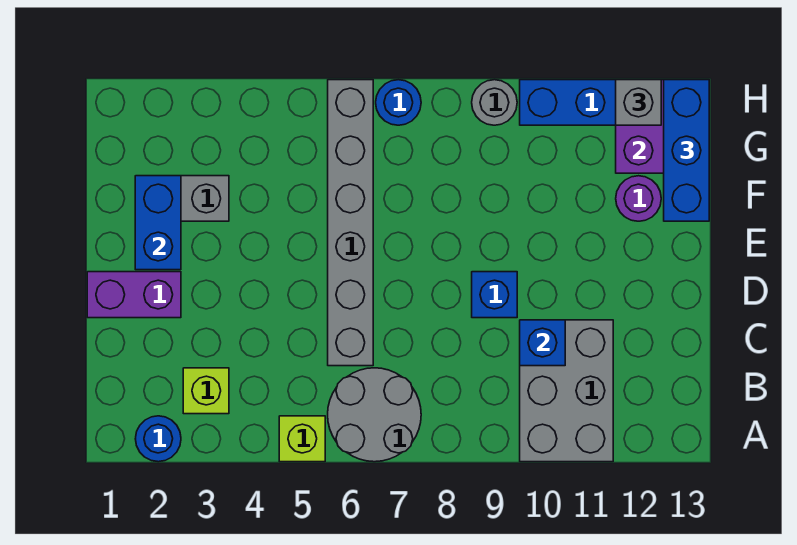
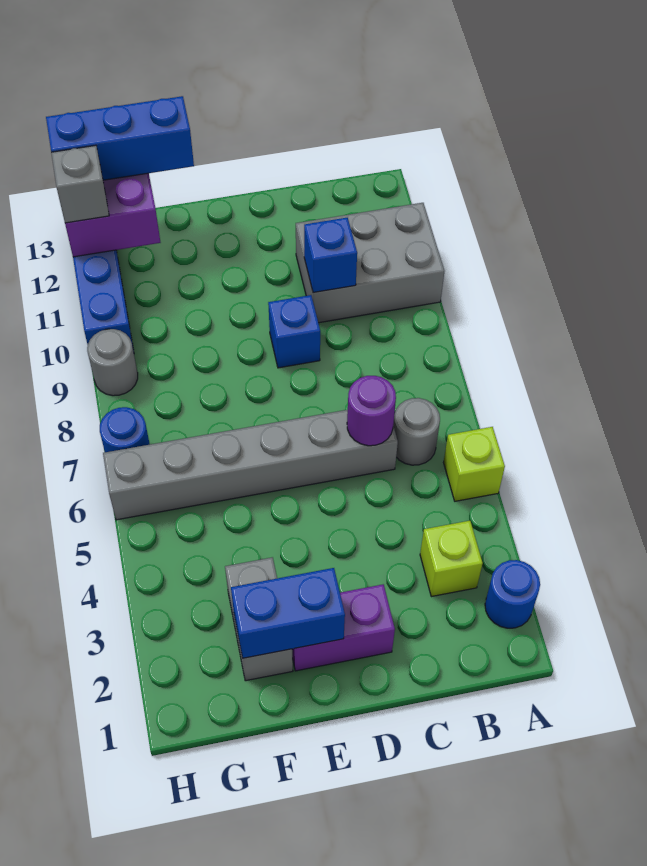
grey 2x2 round brick [328,368,421,462] -> grey 1x1 round brick [393,398,440,465]
purple 1x2 brick [87,272,181,318] -> purple 1x2 brick turned to [292,584,395,671]
purple 1x1 round brick [616,176,661,221] -> purple 1x1 round brick moved to [347,376,396,446]

